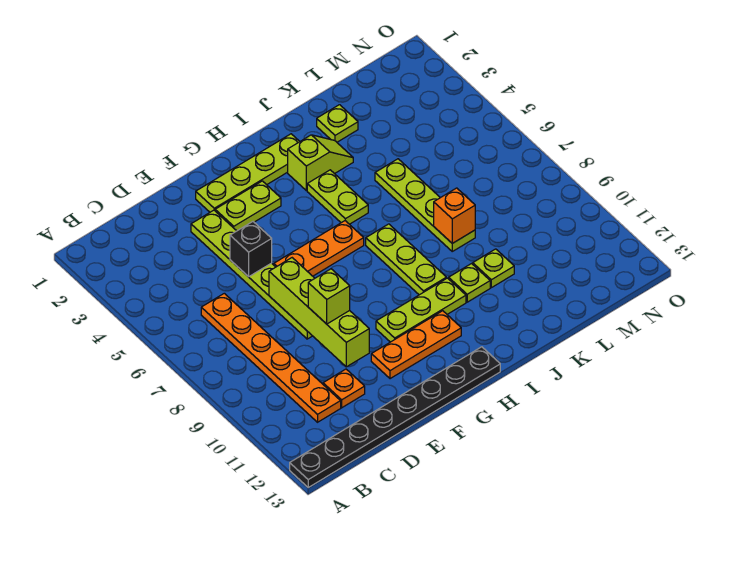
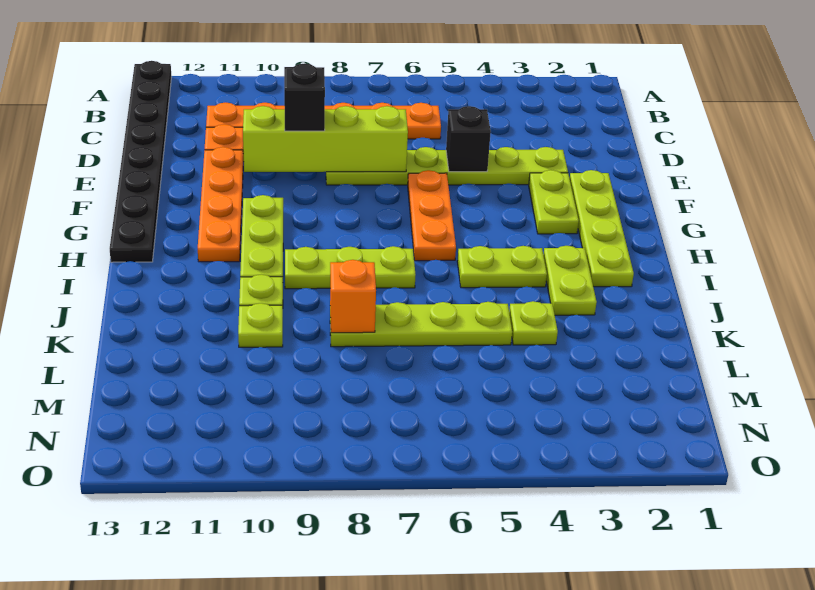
lime 1x1 brick [308,269,350,324] -> black 1x1 brick [284,63,325,131]
orange 1x3 plate [371,311,461,379] -> orange 1x4 plate [198,147,243,262]
lime 1x2 slope [288,135,353,190] -> lime 1x2 plate [543,246,597,315]
lime 1x1 plate [317,105,358,142] -> lime 1x1 plate moved to [509,301,558,345]

